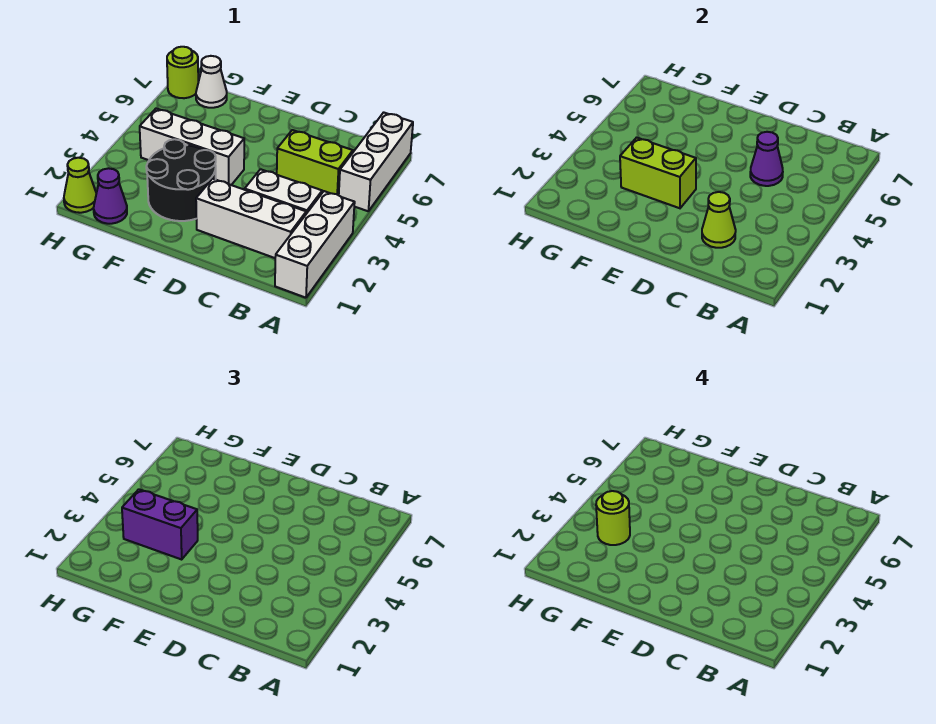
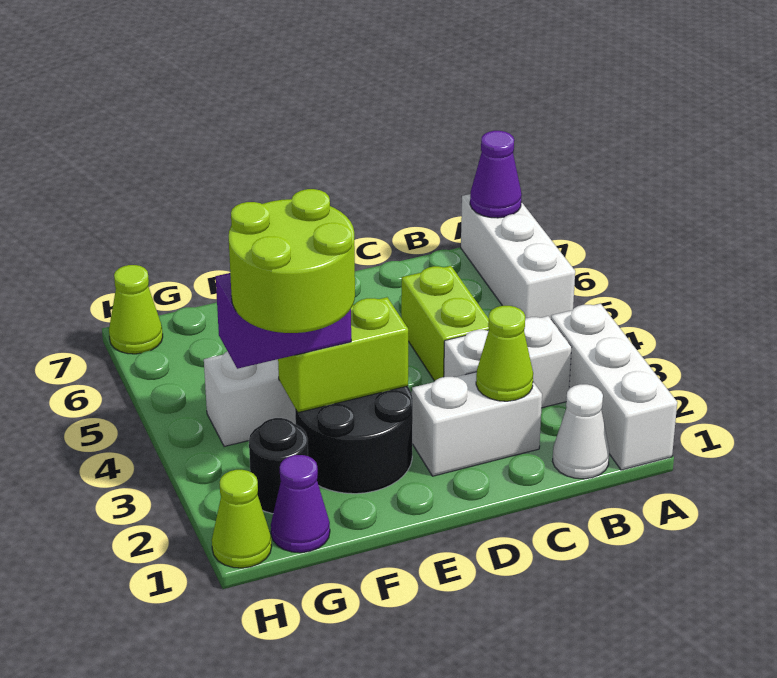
white 1x3 brick [196,179,306,258] -> white 1x2 brick [412,372,542,476]
lime 1x2 brick [277,130,353,195] -> lime 1x2 brick turned to [401,266,489,381]
purple 1x1 cone [750,132,783,186] -> purple 1x1 cone moved to [470,131,522,218]
none -> black 1x1 round brick [249,418,308,514]
lime 1x1 round brick [596,491,630,545] -> lime 2x2 round brick [229,189,355,333]
white 1x1 cone [196,56,227,108] -> white 1x1 cone moved to [552,384,609,479]
lime 1x1 round brick [167,47,198,98] -> lime 1x1 cone [109,265,163,354]

